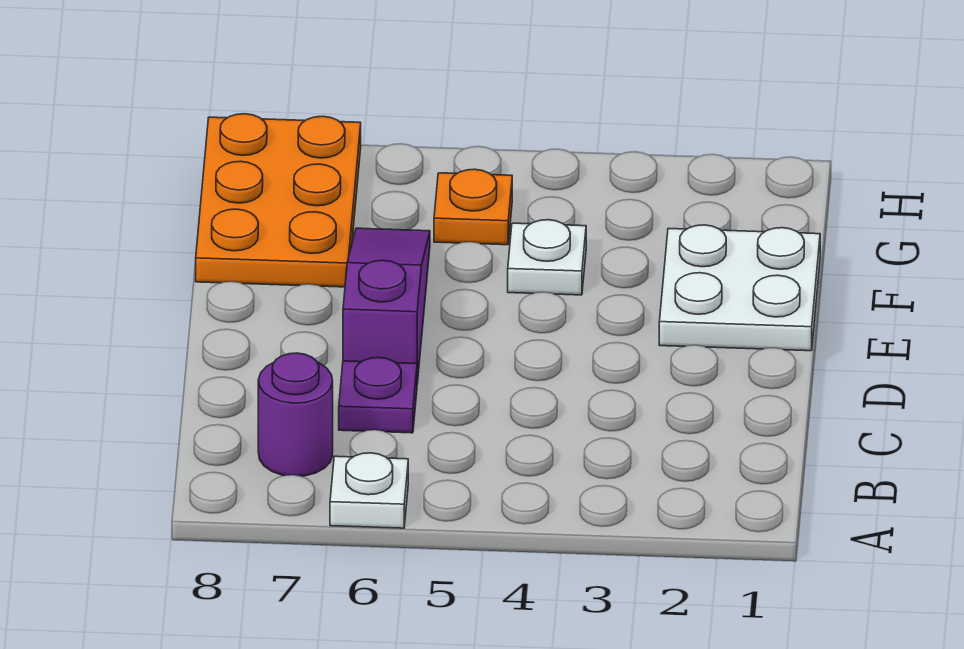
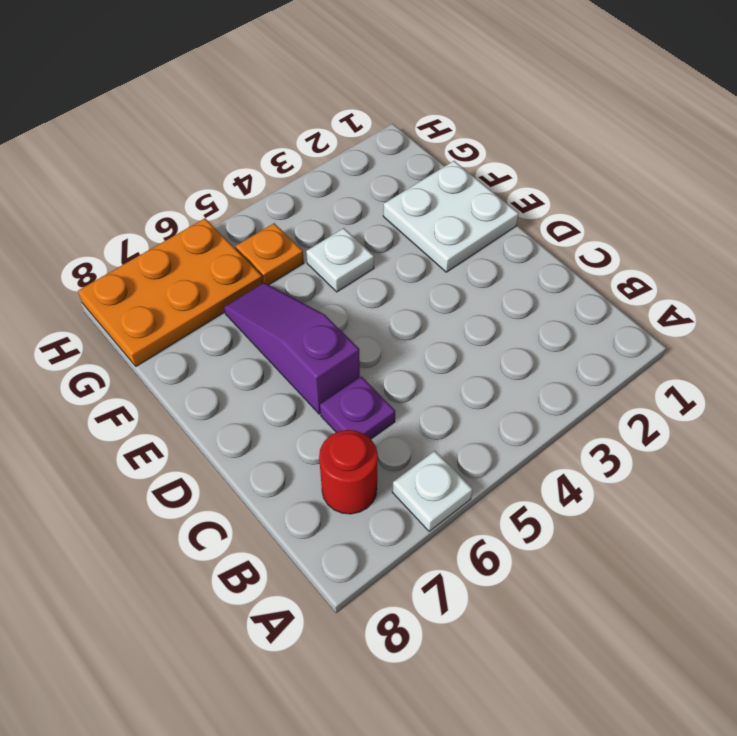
purple 1x1 round brick [258,353,333,476] -> red 1x1 round brick [319,430,378,514]
orange 2x3 plate [196,114,361,287] -> orange 2x3 plate turned to [78,218,263,366]

